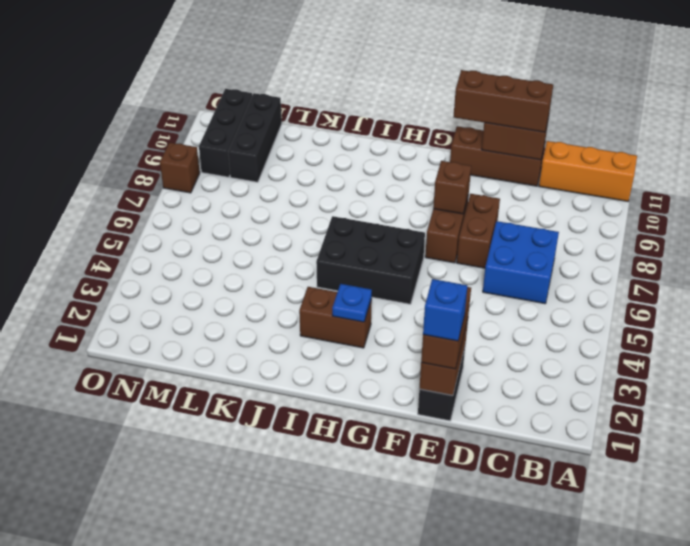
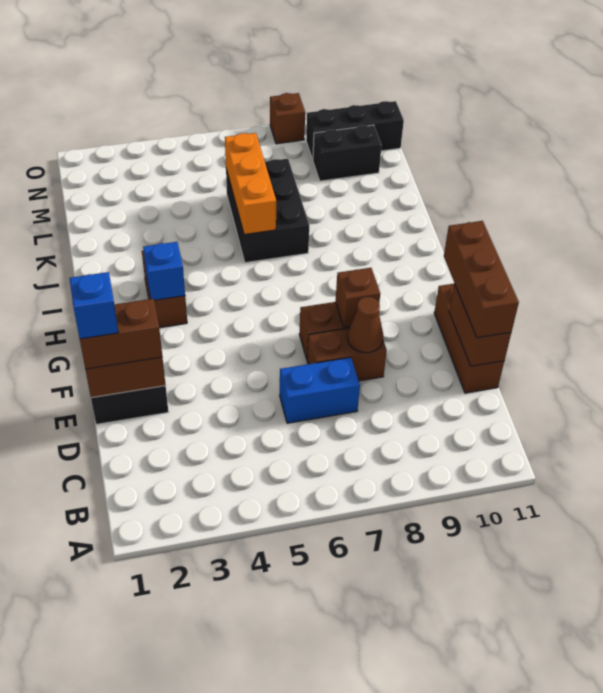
orange 1x3 brick [539,141,637,201] -> orange 1x3 brick moved to [225,133,276,235]
blue 2x2 brick [483,221,559,304] -> blue 1x2 brick [280,357,360,423]
none -> brown 1x1 cone [348,297,383,353]
black 2x3 brick [316,216,425,304] -> black 2x3 brick moved to [226,159,309,263]
blue 1x1 plate [332,284,372,322] -> blue 1x1 brick [143,242,185,300]
black 1x3 brick [228,93,282,182] -> black 1x2 brick [313,125,382,181]

